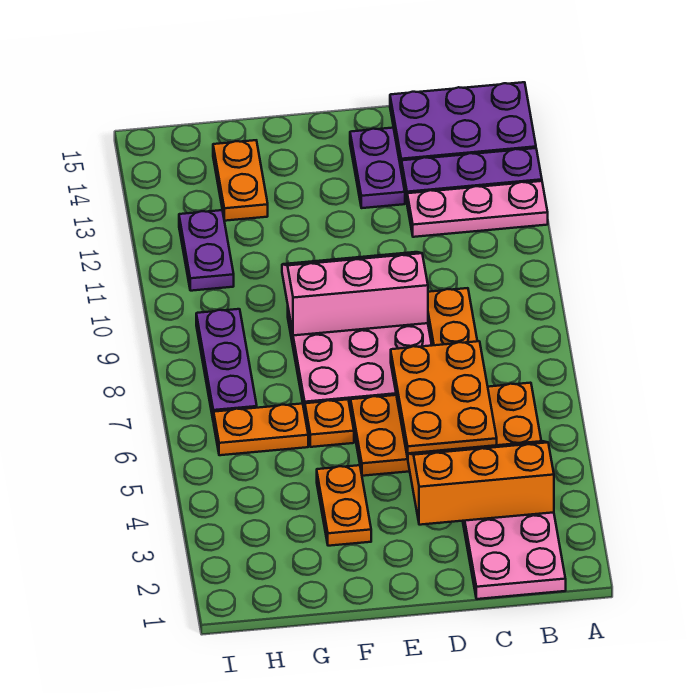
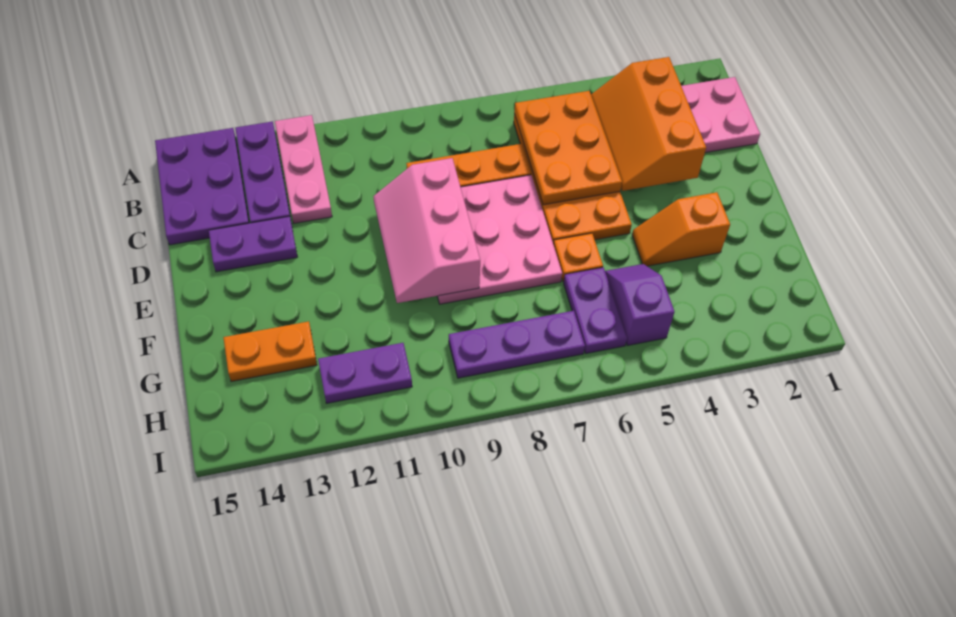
orange 2x3 plate [391,341,497,458] -> orange 2x3 plate turned to [514,91,622,205]
orange 1x2 plate [317,465,371,546] -> orange 1x2 slope [632,192,730,266]
none -> purple 1x2 slope [605,264,675,346]
orange 1x2 plate [214,404,308,455] -> purple 1x2 plate [564,267,627,353]

